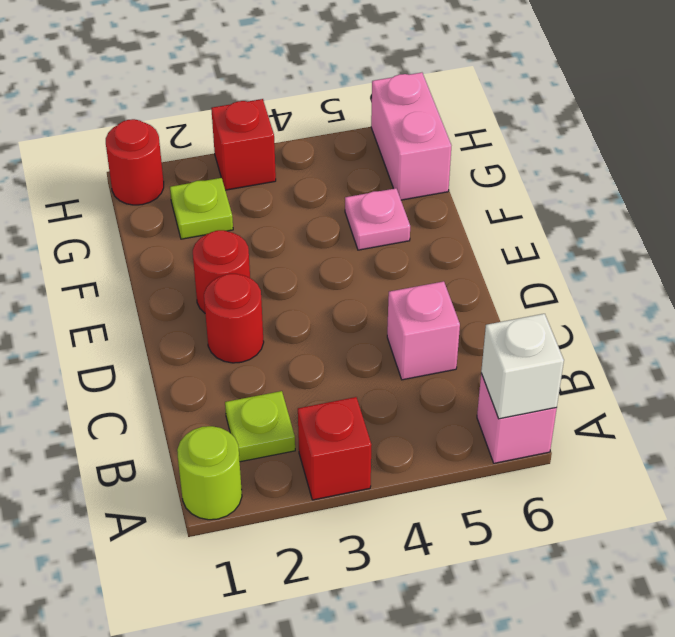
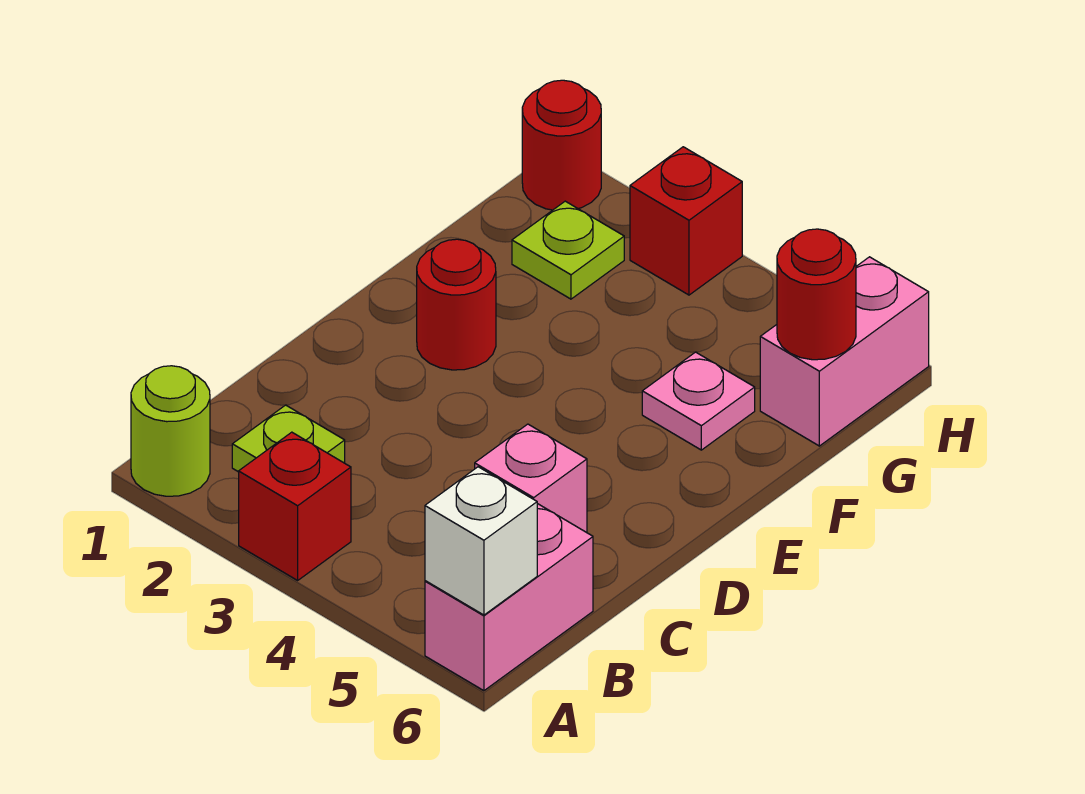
pink 1x1 brick [477,373,557,463] -> pink 1x2 brick [425,504,593,691]
red 1x1 round brick [204,274,264,363] -> red 1x1 round brick moved to [777,229,856,360]

